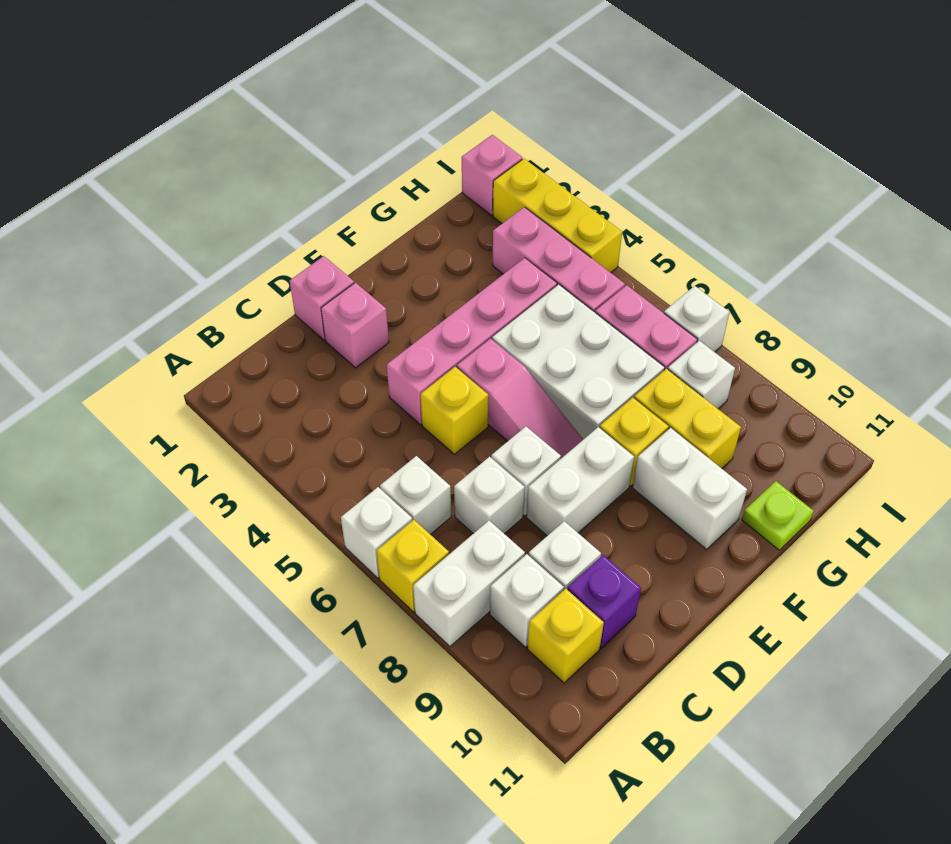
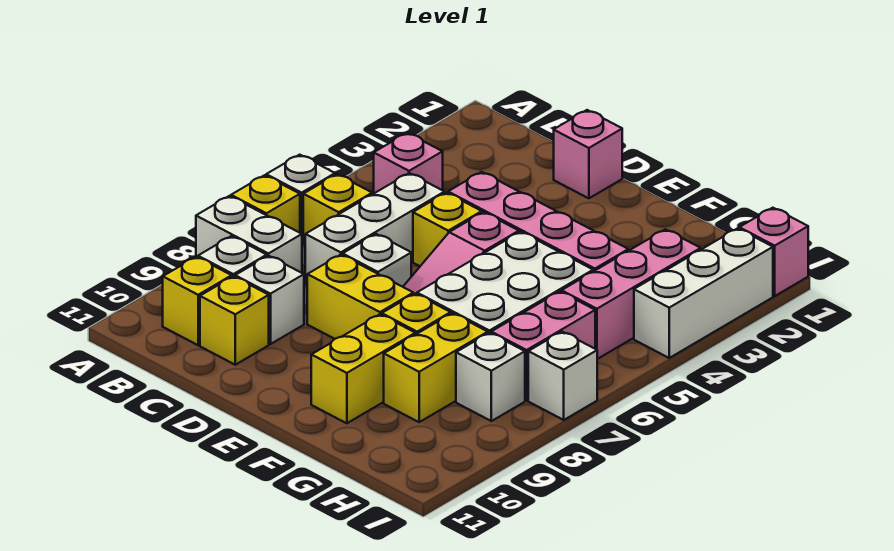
white 1x1 brick [380,456,451,534] -> yellow 1x1 brick [303,174,372,245]
white 1x1 brick [454,457,525,534] -> white 1x3 brick [305,173,445,285]
purple 1x1 brick [567,555,641,648] -> yellow 1x1 brick [200,276,269,365]
pink 1x1 brick [321,283,389,368] -> pink 1x1 brick moved to [374,133,443,193]
white 1x2 brick [526,427,634,536] -> yellow 1x2 brick [307,255,413,339]
white 1x2 brick [633,428,747,549] -> yellow 1x2 brick [311,314,415,423]
lime 1x1 plate [742,481,813,550] -> none
yellow 1x3 brick [493,159,622,273] -> white 1x3 brick [634,228,773,358]

